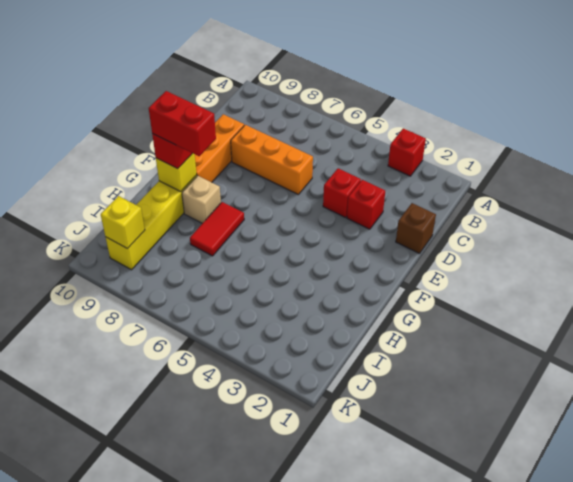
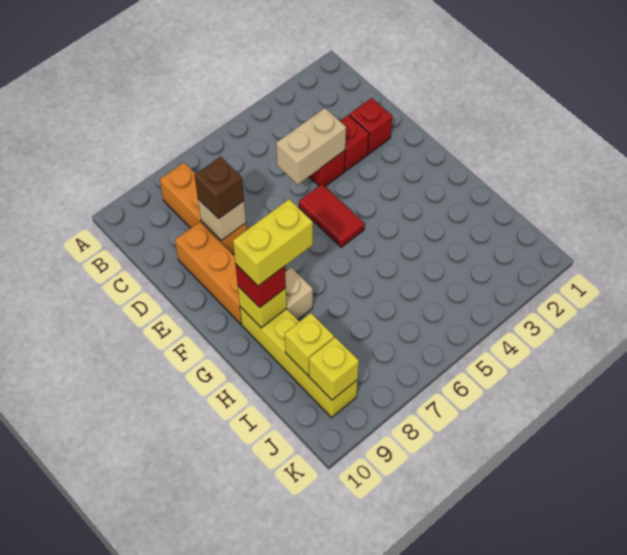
red 1x1 brick [388,128,426,176] -> red 1x1 brick moved to [349,98,392,154]
brown 1x1 brick [396,203,436,254] -> brown 1x1 brick moved to [195,157,244,219]
none -> tan 1x2 brick [276,108,346,184]
orange 1x3 brick [231,125,313,195] -> orange 1x3 brick turned to [160,163,247,254]
none -> tan 1x1 brick [198,199,246,241]
red 1x2 tile [190,202,244,256] -> red 1x2 tile moved to [299,184,364,247]
red 1x2 brick [149,91,216,156] -> yellow 1x2 brick [233,199,313,286]
none -> yellow 1x1 brick [285,313,334,375]

